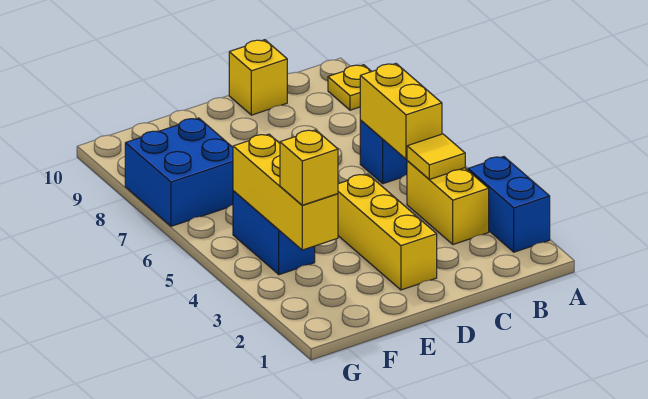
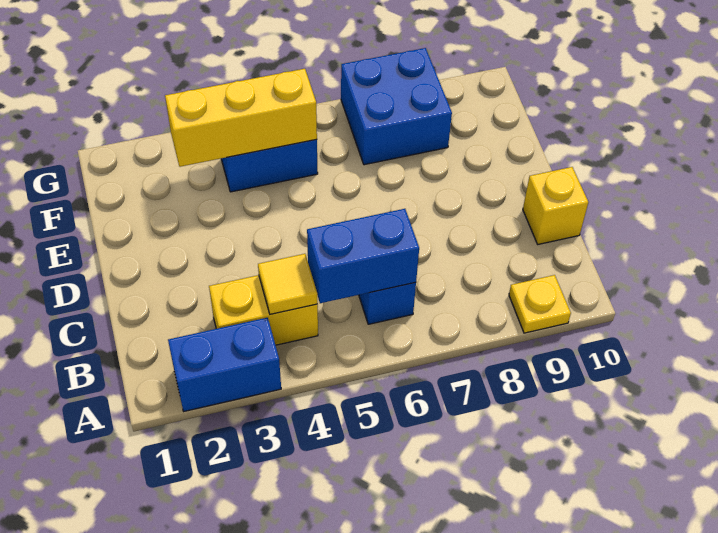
yellow 1x2 brick [360,64,442,159] -> blue 1x2 brick [307,209,419,303]
yellow 1x3 brick [338,174,437,290] -> none
yellow 1x1 brick [280,130,338,205] -> none

